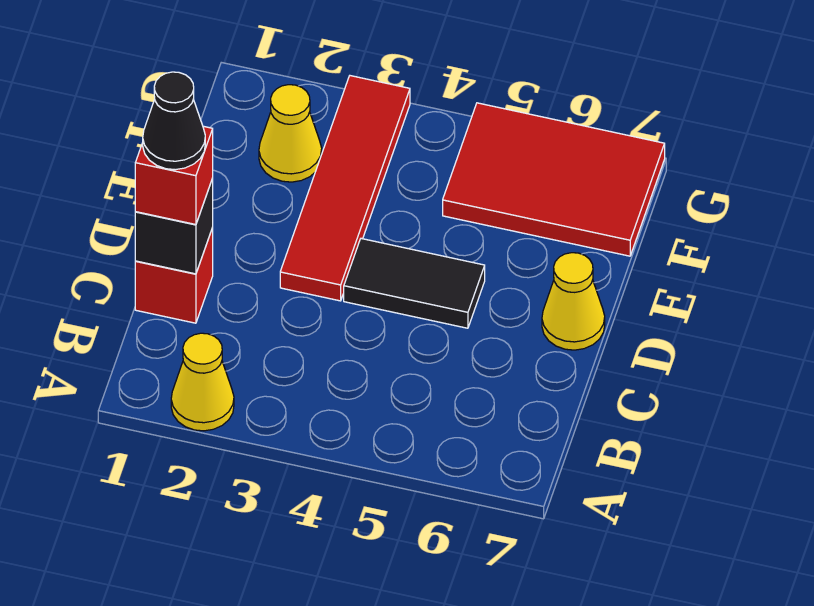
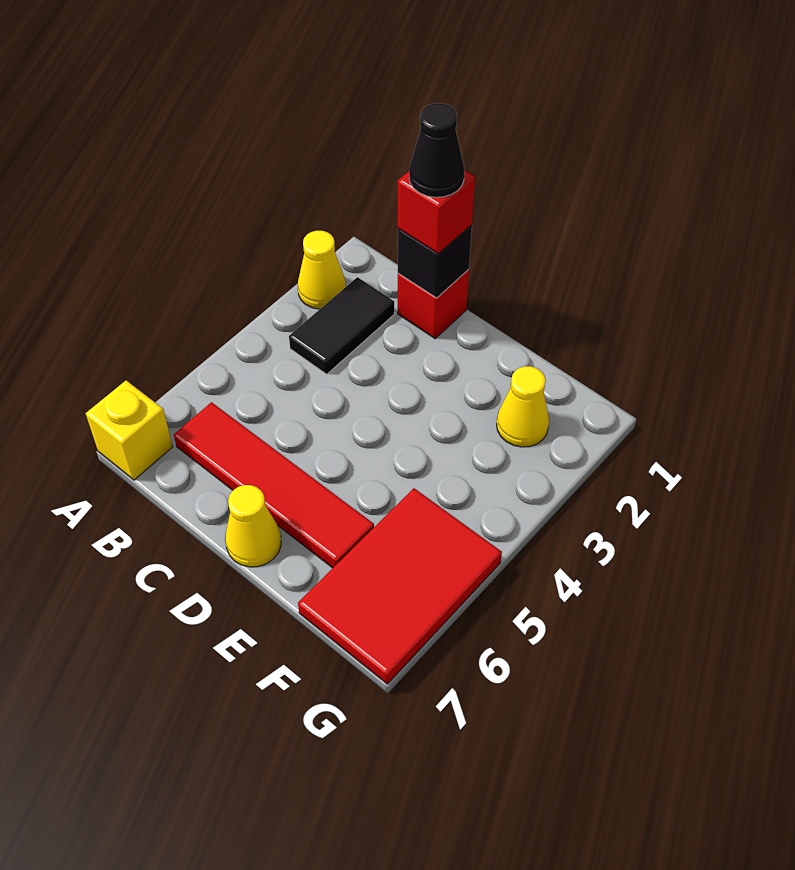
none -> yellow 1x1 brick [86,381,173,480]
red 1x4 tile [280,76,410,301] -> red 1x4 tile moved to [174,402,374,568]
black 1x2 tile [344,239,485,328] -> black 1x2 tile moved to [289,277,394,374]

